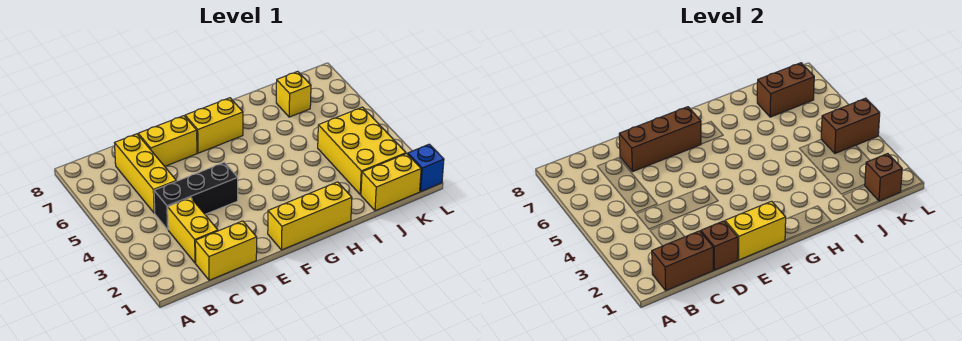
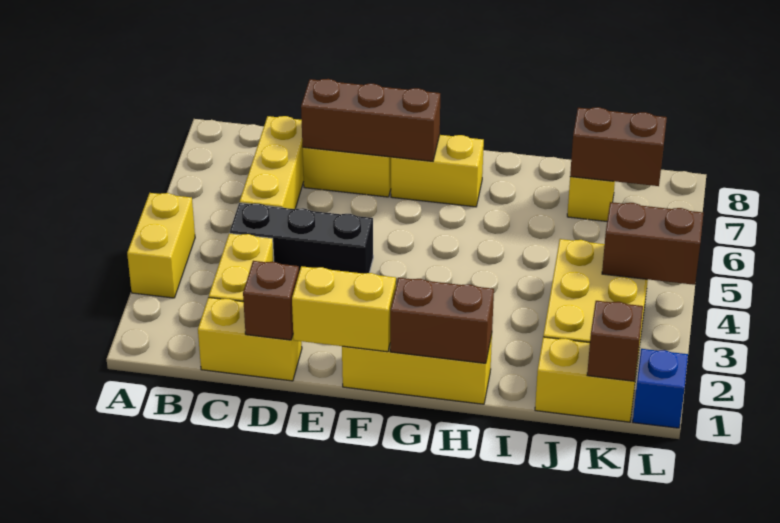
none -> yellow 1x2 brick [127,193,195,298]
brown 1x2 brick [652,231,713,290] -> brown 1x2 brick moved to [390,278,494,363]

